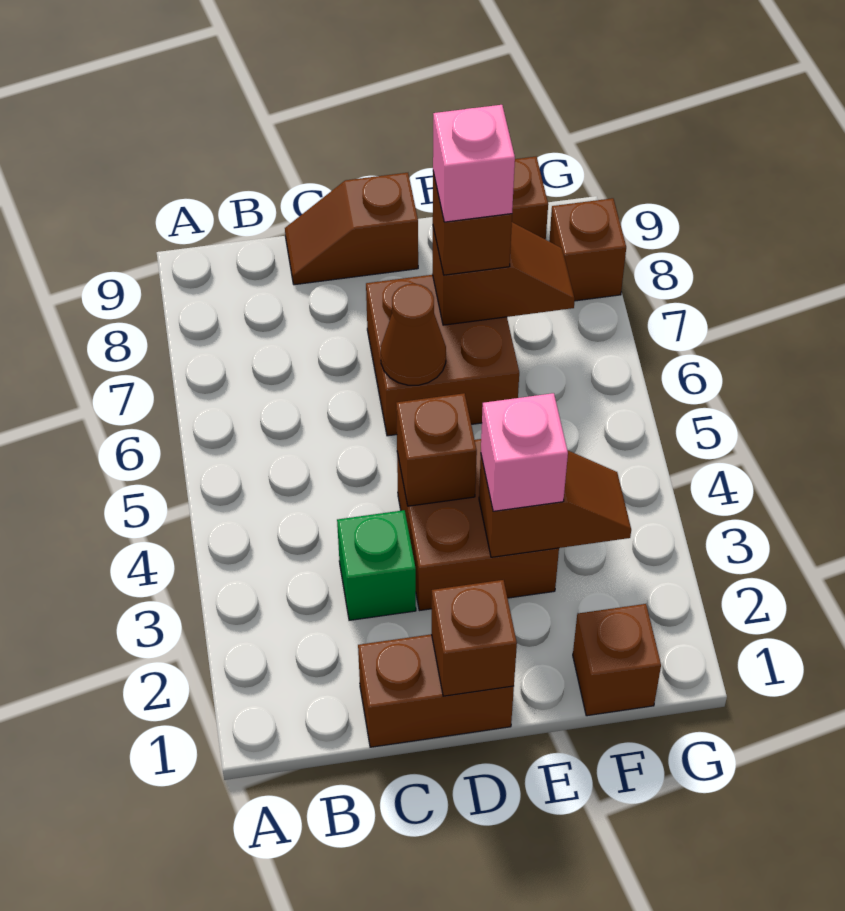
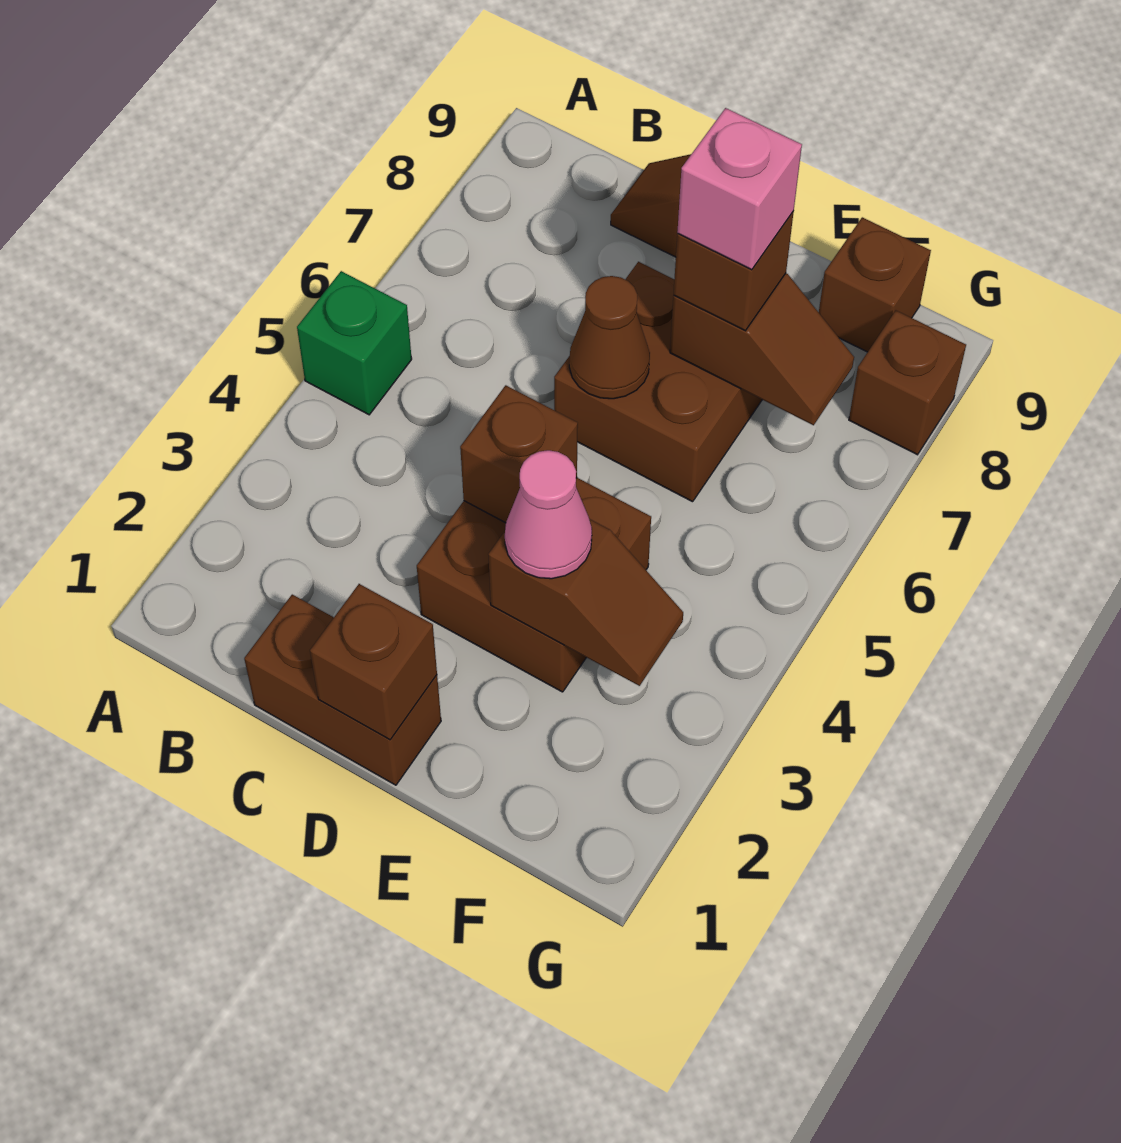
green 1x1 brick [337,510,416,620] -> green 1x1 brick moved to [297,271,412,415]
pink 1x1 brick [481,393,568,511] -> pink 1x1 cone [505,450,592,579]
brown 1x1 brick [573,604,661,716] -> none

